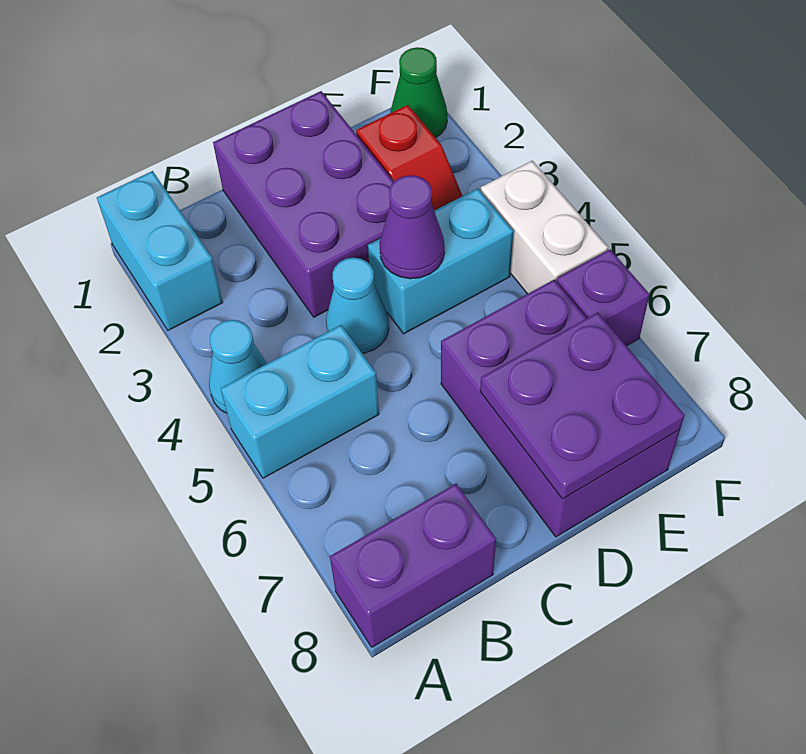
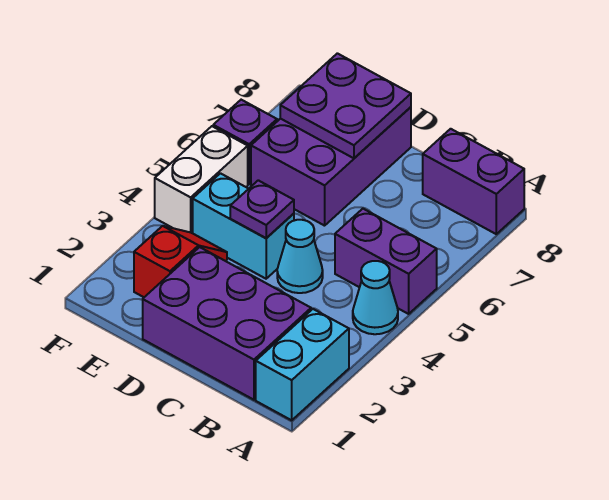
cyan 1x2 brick [221,325,379,478] -> purple 1x2 brick [335,209,437,314]
purple 2x3 brick [213,91,394,317] -> purple 2x3 brick turned to [143,247,311,400]
purple 1x1 cone [379,175,445,279] -> purple 1x1 plate [230,180,294,238]
green 1x1 cone [390,47,447,138] -> none

